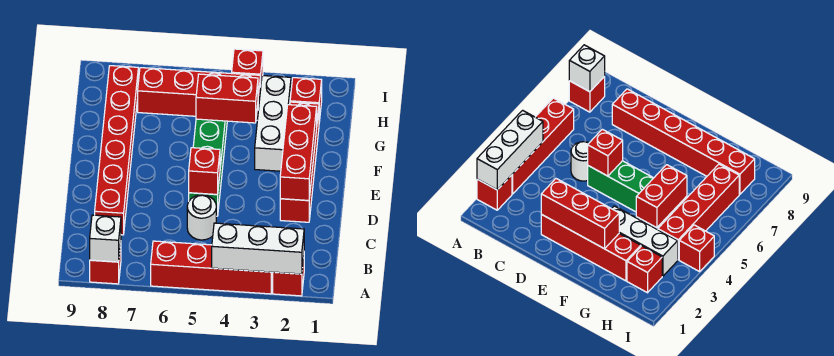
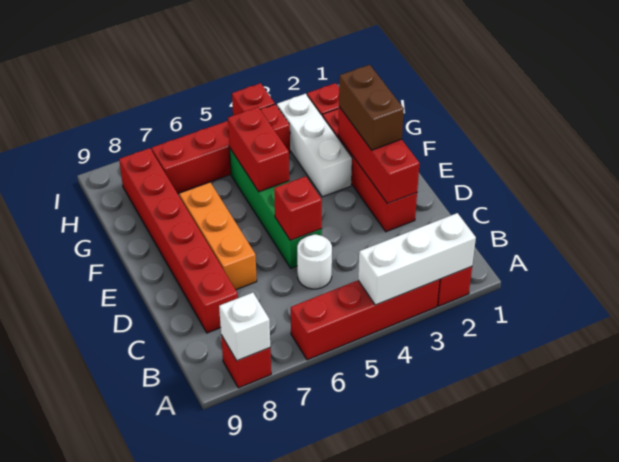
none -> orange 1x3 brick [179,183,257,290]
none -> brown 1x2 brick [339,65,404,150]
red 1x2 brick [196,74,258,123] -> red 1x2 brick turned to [228,107,289,192]

